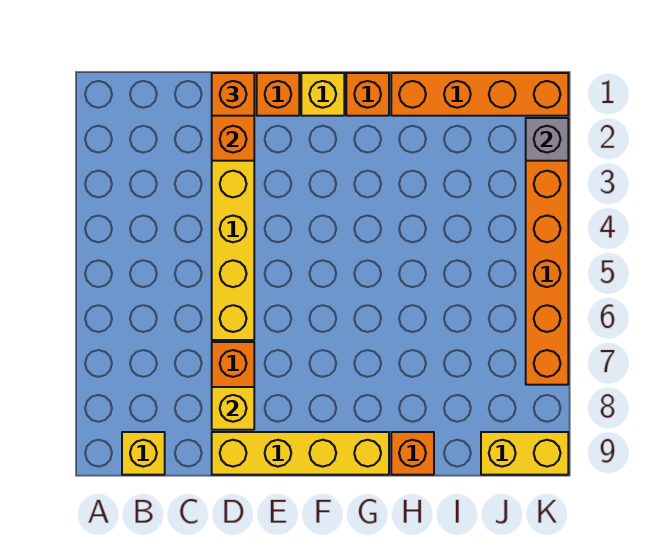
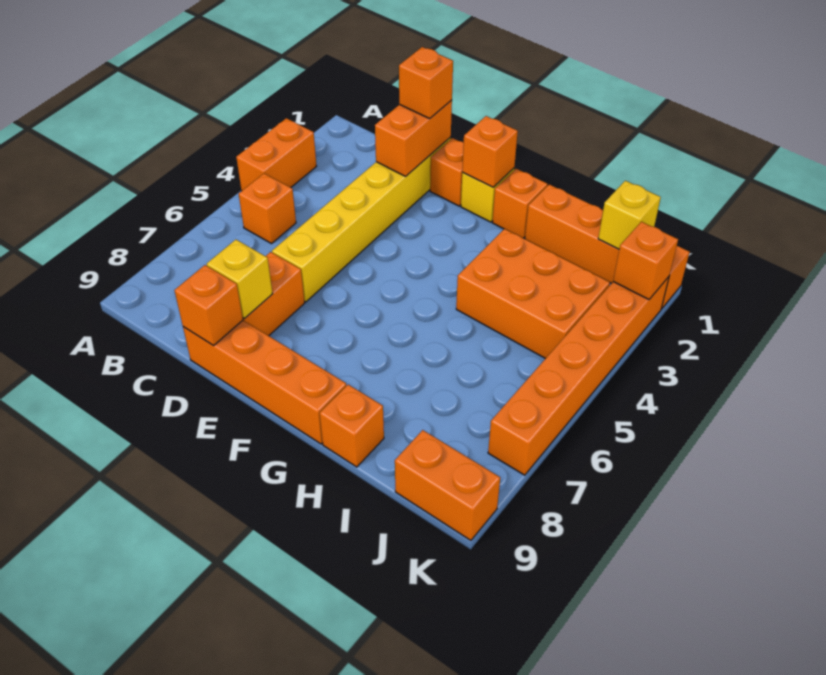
none -> orange 1x2 brick [236,118,317,191]
none -> orange 1x1 brick [239,173,296,244]
yellow 1x1 brick [122,432,165,475] -> yellow 1x1 brick moved to [598,181,661,249]
yellow 1x4 brick [212,432,389,475] -> orange 1x4 brick [183,320,346,444]
none -> orange 1x1 brick [174,265,243,346]
none -> orange 1x1 brick [462,116,518,187]
none -> orange 2x3 brick [456,229,610,359]
yellow 1x2 brick [481,432,568,475] -> orange 1x2 brick [395,430,500,540]
grey 1x1 brick [526,118,568,161] -> orange 1x1 brick [613,222,678,299]

